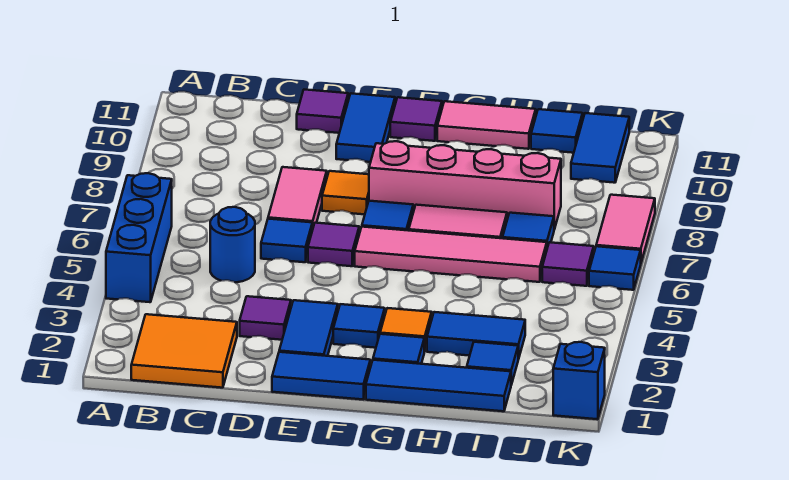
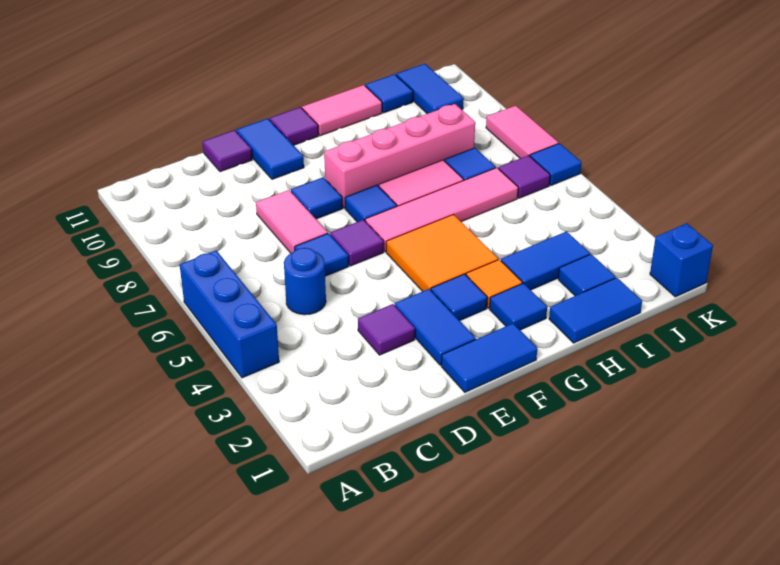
orange 2x2 tile [131,314,237,388] -> orange 2x2 tile moved to [386,215,498,291]
orange 1x1 tile [322,171,369,214] -> blue 1x1 tile [291,177,343,219]
blue 1x3 tile [366,360,511,411] -> blue 1x2 tile [549,278,642,343]

